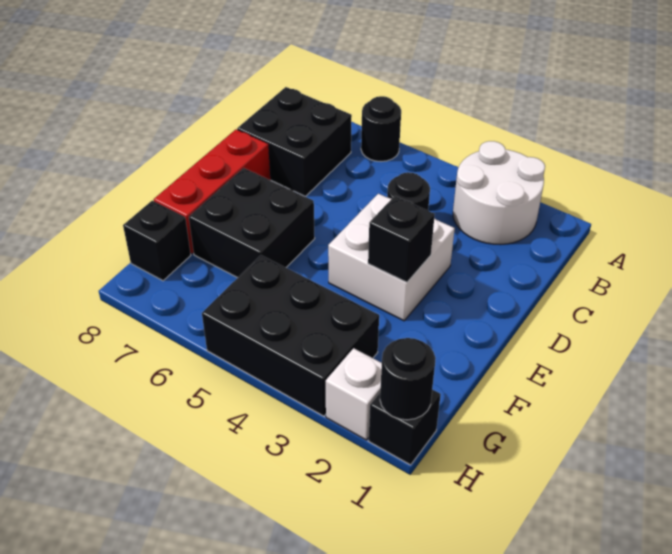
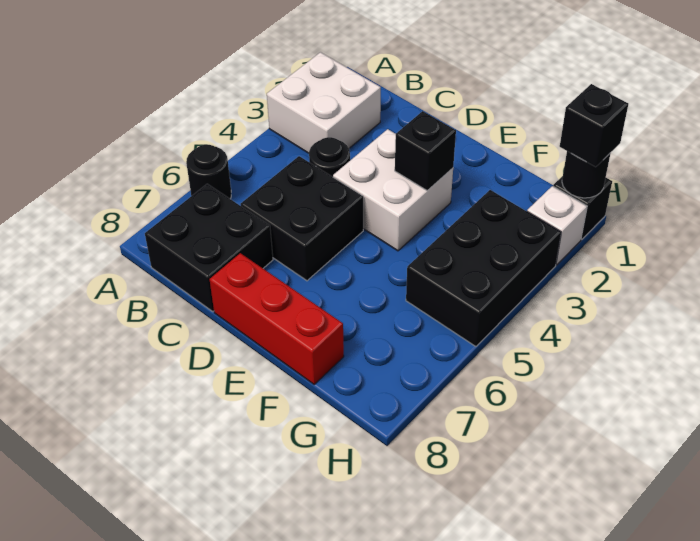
white 2x2 round brick [453,141,545,245] -> white 2x2 brick [267,52,381,153]
black 2x2 brick [189,168,315,278] -> black 2x2 brick moved to [241,156,363,281]
black 1x1 brick [123,201,191,281] -> black 1x1 brick moved to [560,84,628,167]

